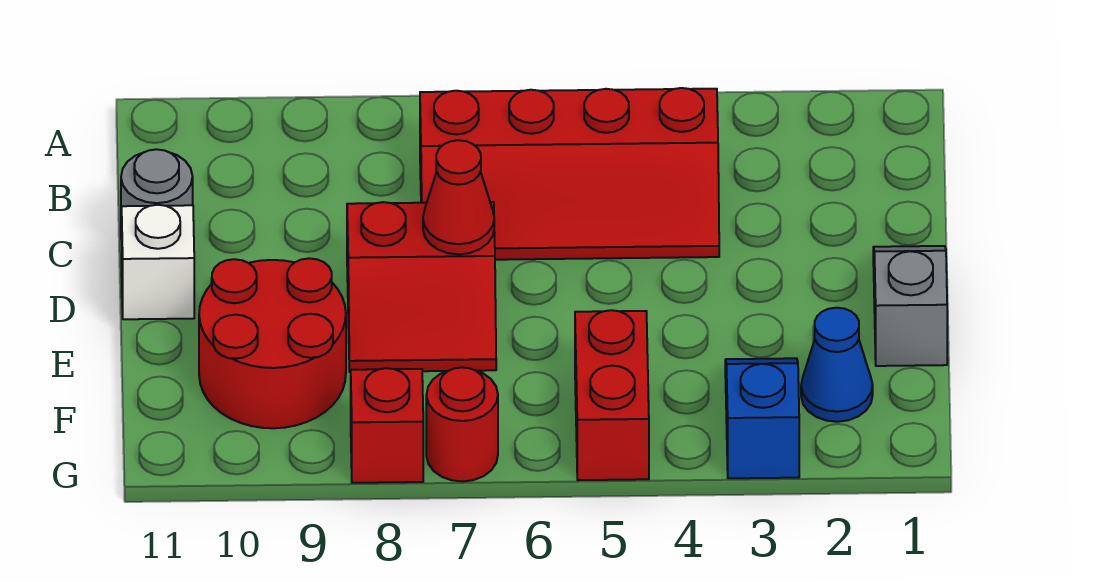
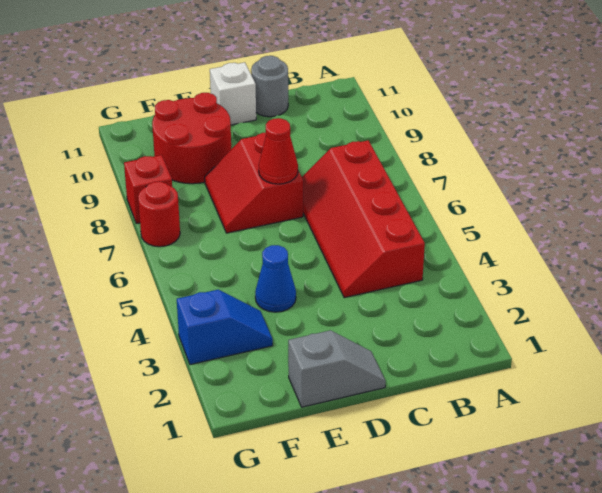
blue 1x1 cone [801,308,873,422] -> blue 1x1 cone moved to [255,245,296,312]
red 1x2 brick [575,310,649,480] -> none

